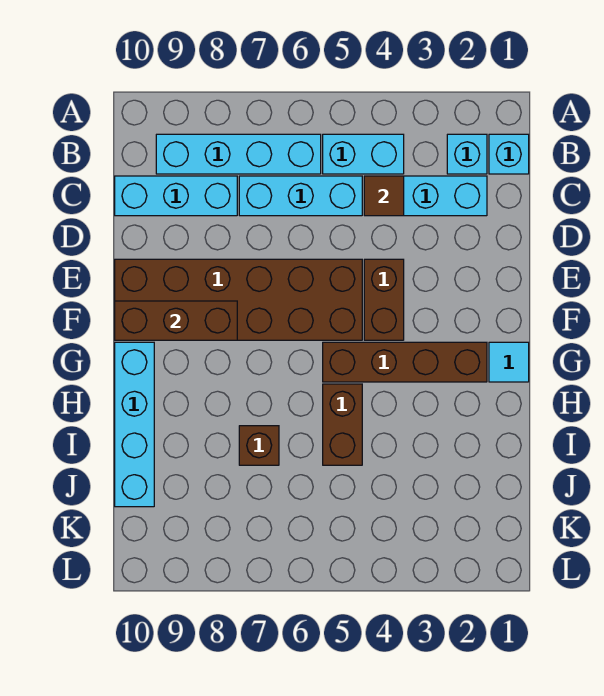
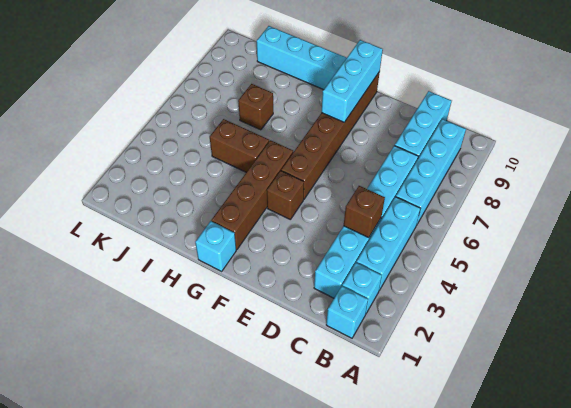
cyan 1x2 brick [323,134,404,174] -> cyan 1x3 brick [356,197,421,290]
brown 1x1 tile [364,176,404,216] -> brown 1x1 brick [344,186,385,238]
brown 1x2 brick [364,259,404,340] -> brown 1x1 brick [267,171,304,219]
brown 2x6 brick [115,259,362,340] -> brown 1x6 brick [281,72,380,199]
brown 1x3 brick [115,301,237,340] -> cyan 1x3 brick [322,40,383,122]
cyan 1x1 tile [489,342,529,382] -> cyan 1x1 brick [195,221,236,271]

